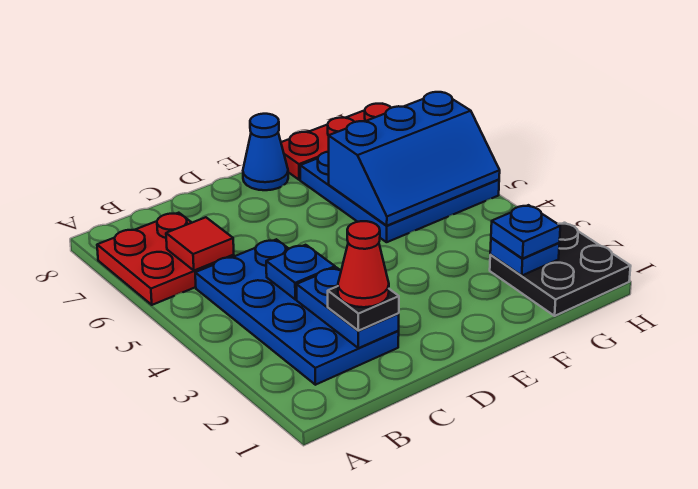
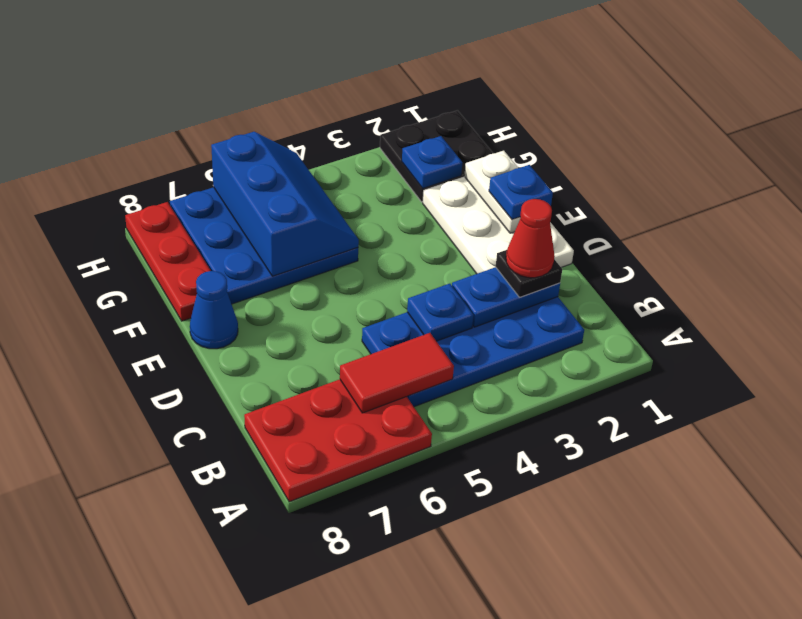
red 2x2 plate [97,213,234,305] -> red 2x3 plate [244,379,432,502]
red 1x1 tile [166,217,234,270] -> red 1x2 tile [340,333,454,413]
none -> white 2x3 plate [423,177,574,274]
none -> white 1x2 plate [464,151,521,233]
blue 1x1 plate [491,205,560,258] -> blue 1x1 plate moved to [489,165,553,220]

